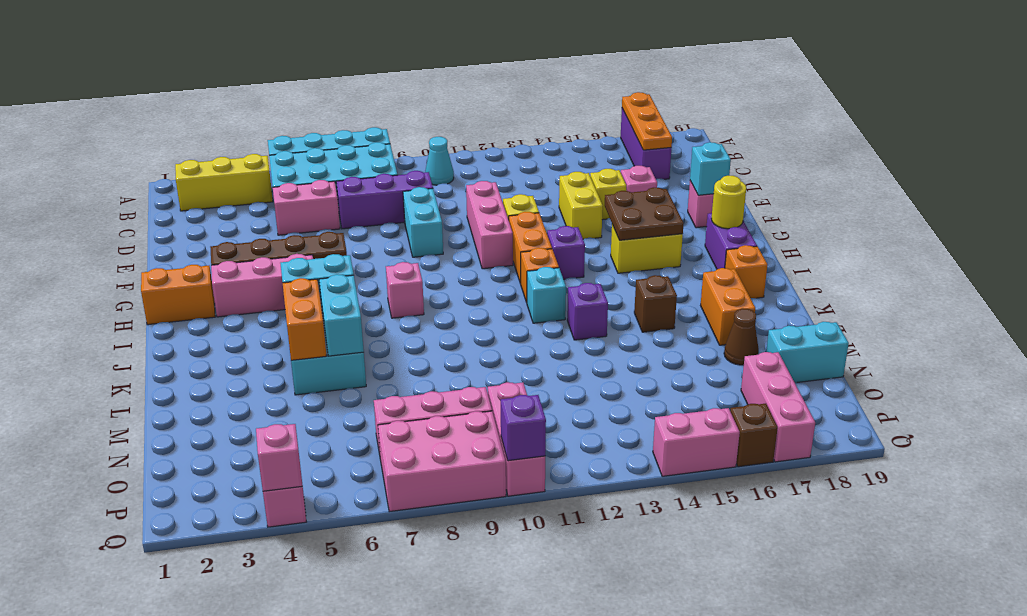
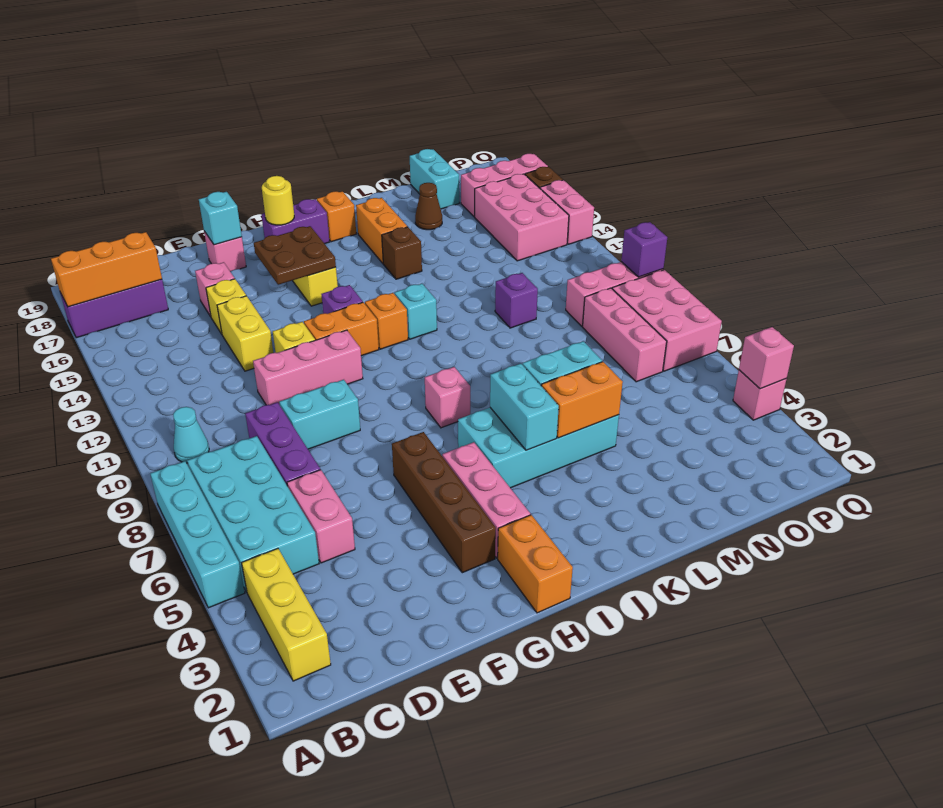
orange 1x3 plate [622,92,672,150] -> orange 1x3 brick [51,232,162,307]
yellow 1x2 brick [559,172,603,239] -> yellow 1x2 brick turned to [217,296,273,371]
purple 1x1 brick [567,283,608,340] -> purple 1x1 brick moved to [495,273,538,328]
orange 1x2 brick [701,268,755,345] -> orange 1x2 brick turned to [356,198,407,263]
none -> pink 2x3 brick [475,174,569,261]

